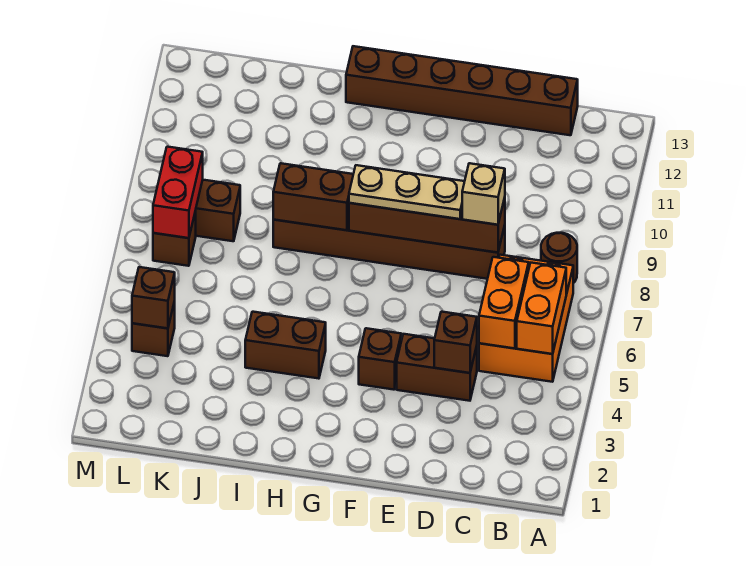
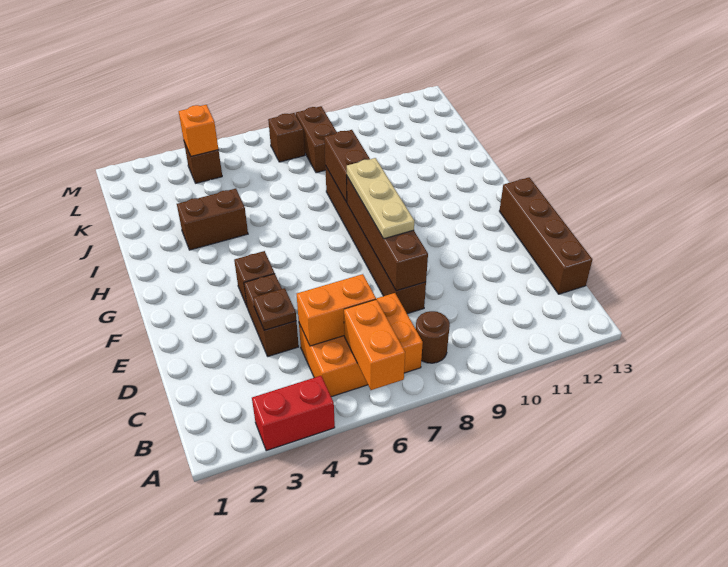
orange 1x2 brick [517,263,566,354] -> orange 1x2 brick turned to [344,299,405,390]
brown 1x6 brick [346,46,578,135] -> brown 1x4 brick [500,177,592,294]
brown 1x1 brick [434,312,477,373] -> brown 1x1 plate [253,288,296,330]
tan 1x1 brick [462,163,505,225] -> none
brown 1x2 brick [245,312,326,379] -> brown 1x2 brick turned to [177,189,248,250]
brown 1x1 brick [132,267,175,328] -> orange 1x1 brick [179,105,218,156]
red 1x2 brick [153,147,203,238] -> red 1x2 brick moved to [252,376,335,451]

